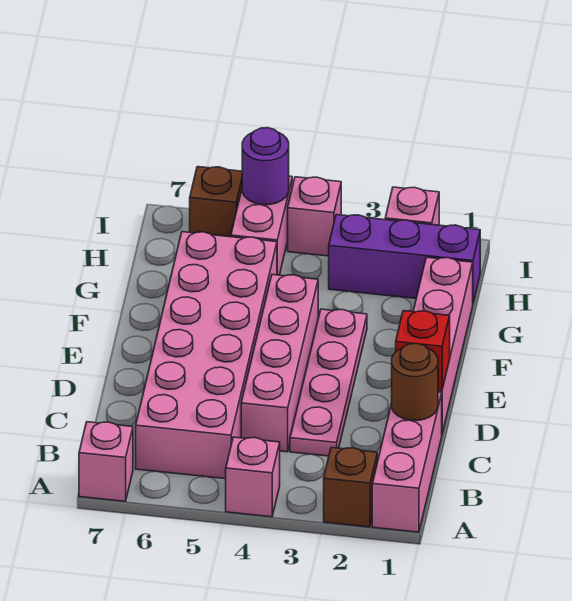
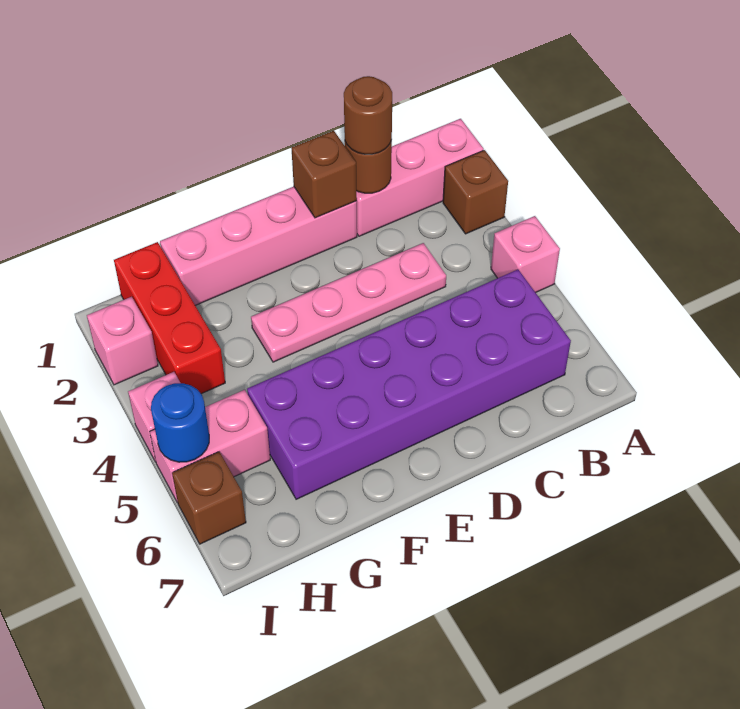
pink 1x1 brick [79,422,133,501] -> none
pink 2x6 brick [136,232,277,479] -> purple 2x6 brick [247,269,571,499]
none -> brown 1x1 round brick [344,76,392,154]
pink 1x4 brick [241,275,318,452] -> none
red 1x1 brick [396,311,450,390] -> brown 1x1 brick [291,131,357,218]
purple 1x3 brick [329,215,480,303] -> red 1x3 brick [114,242,225,394]
purple 1x1 round brick [242,128,289,205] -> blue 1x1 round brick [151,383,209,462]

